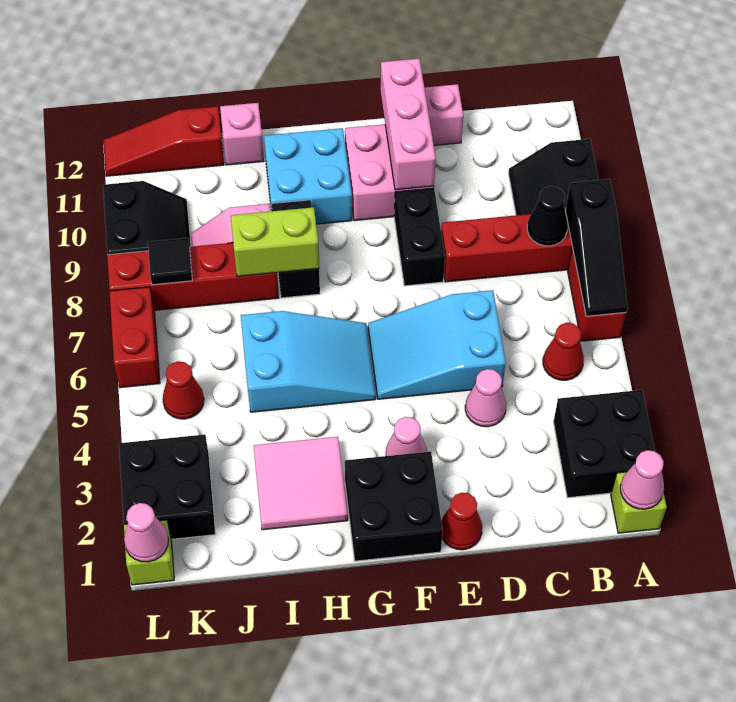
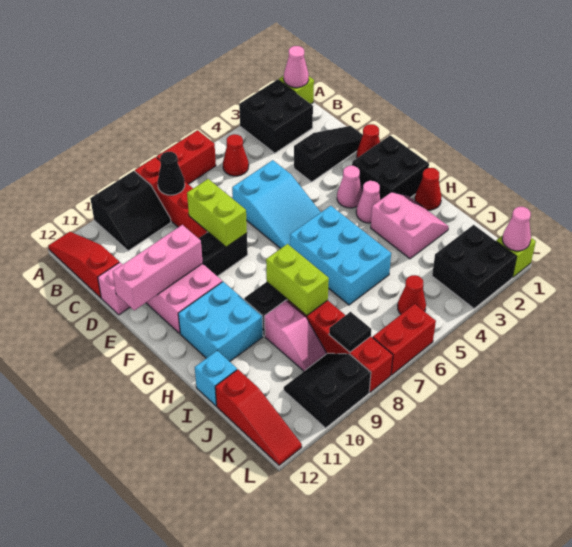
black 1x3 slope [565,179,628,316] -> black 1x3 slope moved to [294,126,363,182]
none -> red 1x3 slope [48,232,119,298]
pink 1x1 cone [465,369,506,427] -> pink 1x1 cone moved to [356,181,381,223]
none -> lime 1x2 brick [187,179,247,247]
cyan 2x3 slope [241,311,376,412] -> cyan 2x3 brick [290,206,391,305]
none -> red 1x1 cone [415,168,441,210]
pink 2x2 tile [254,437,348,530] -> pink 2x2 slope [371,192,449,259]
pink 1x1 brick [220,103,264,165] -> cyan 1x1 brick [195,351,237,406]

